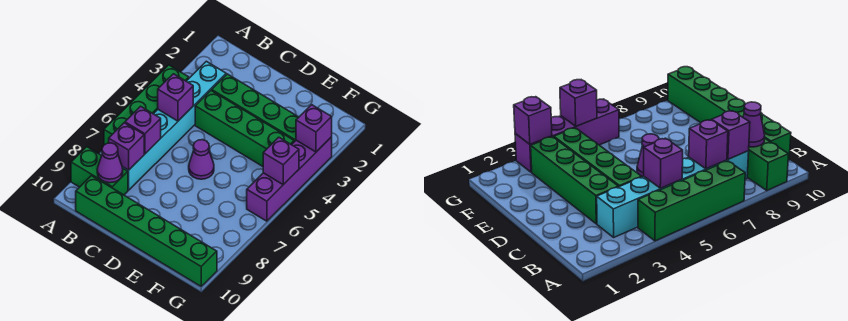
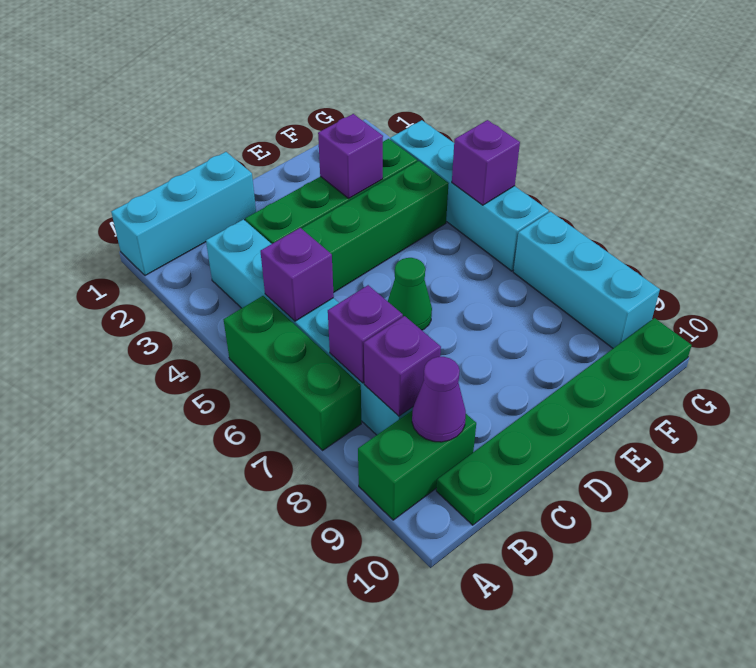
none -> cyan 1x3 brick [111,152,256,276]
green 1x4 brick [104,65,189,145] -> green 1x3 brick [224,296,361,450]
green 1x6 brick [76,176,217,286] -> green 1x6 plate [436,318,692,525]
purple 1x1 cone [189,140,214,179] -> green 1x1 cone [388,258,432,330]
purple 1x4 brick [247,137,332,221] -> cyan 1x4 brick [390,120,549,271]
purple 1x1 brick [296,105,332,152] -> purple 1x1 brick moved to [318,114,383,198]
none -> cyan 1x3 brick [513,212,660,348]

